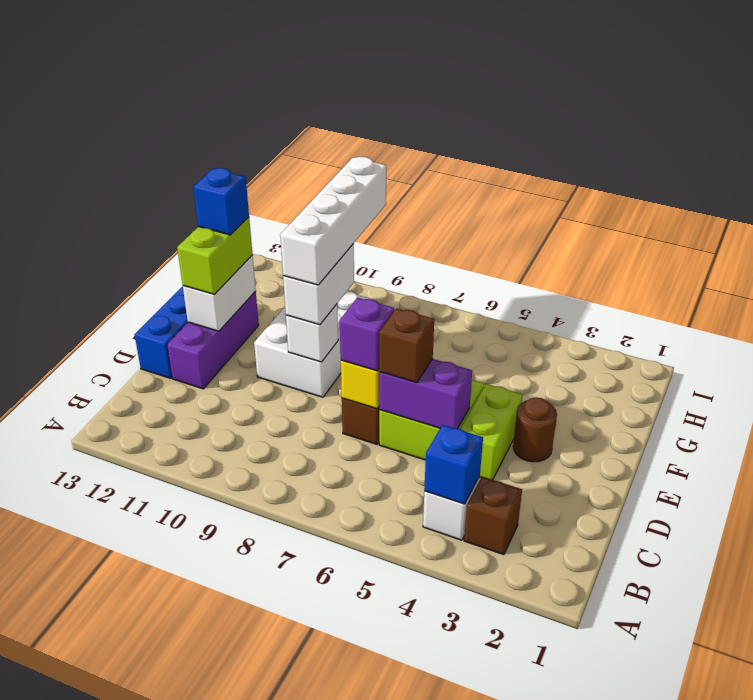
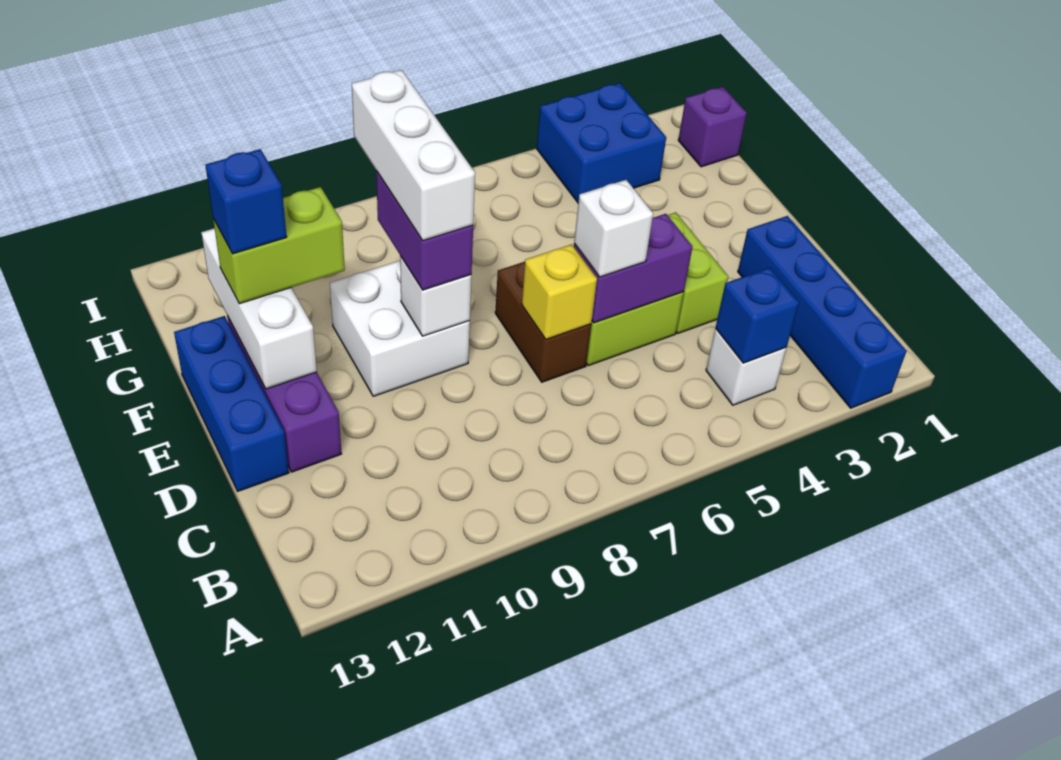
none -> blue 1x4 brick [738,216,907,408]
brown 1x1 brick [464,477,522,555] -> none
brown 1x1 brick [379,308,434,383] -> white 1x1 brick [574,180,653,277]
purple 1x1 brick [340,298,394,371] -> purple 1x1 brick moved to [678,87,747,167]
brown 1x1 round brick [513,398,557,462] -> none
white 2x3 brick [254,291,370,397] -> white 2x2 brick [330,261,470,396]
white 1x2 brick [283,244,354,325] -> purple 1x2 brick [376,171,473,290]
white 1x4 brick [280,157,386,285] -> white 1x3 brick [352,70,475,241]
white 1x2 brick [183,255,256,331] -> white 1x3 brick [201,228,317,389]
lime 1x2 brick [177,217,252,295] -> lime 1x2 brick turned to [213,187,345,304]
none -> blue 2x2 brick [537,83,666,203]

